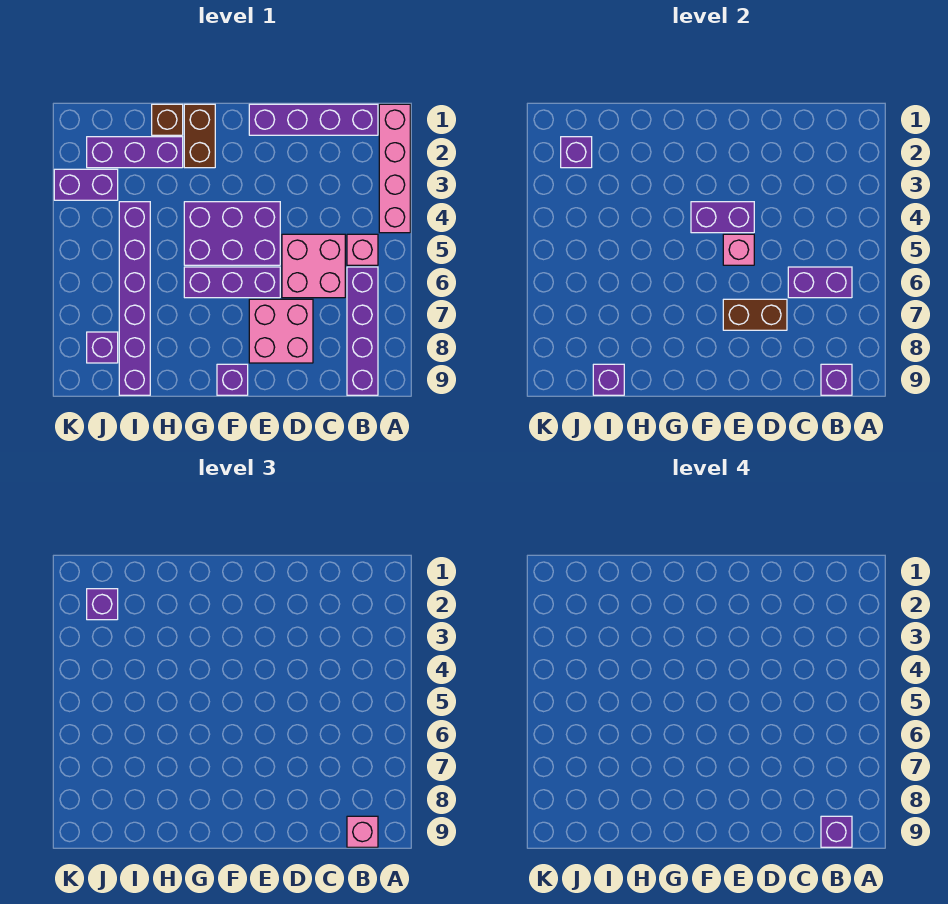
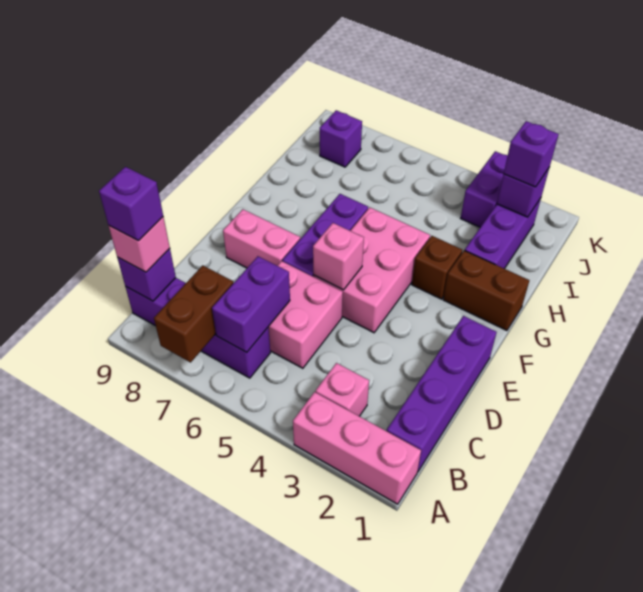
pink 1x4 brick [379,104,410,233] -> pink 1x3 brick [293,392,421,504]
pink 1x1 brick [347,234,378,265] -> pink 1x1 brick moved to [316,363,369,416]
pink 2x2 brick [249,299,313,363] -> pink 1x2 brick [223,209,300,268]
brown 1x2 brick [723,299,787,330] -> brown 1x2 brick moved to [154,266,233,362]
purple 2x3 brick [184,202,280,265] -> pink 2x3 brick [313,207,430,333]
purple 1x2 brick [691,202,754,233] -> none
purple 1x1 brick [217,364,248,395] -> none
brown 1x1 brick [152,104,183,135] -> brown 1x1 brick moved to [412,236,462,299]
purple 1x6 brick [119,202,150,395] -> none
purple 1x1 brick [593,364,624,395] -> none

